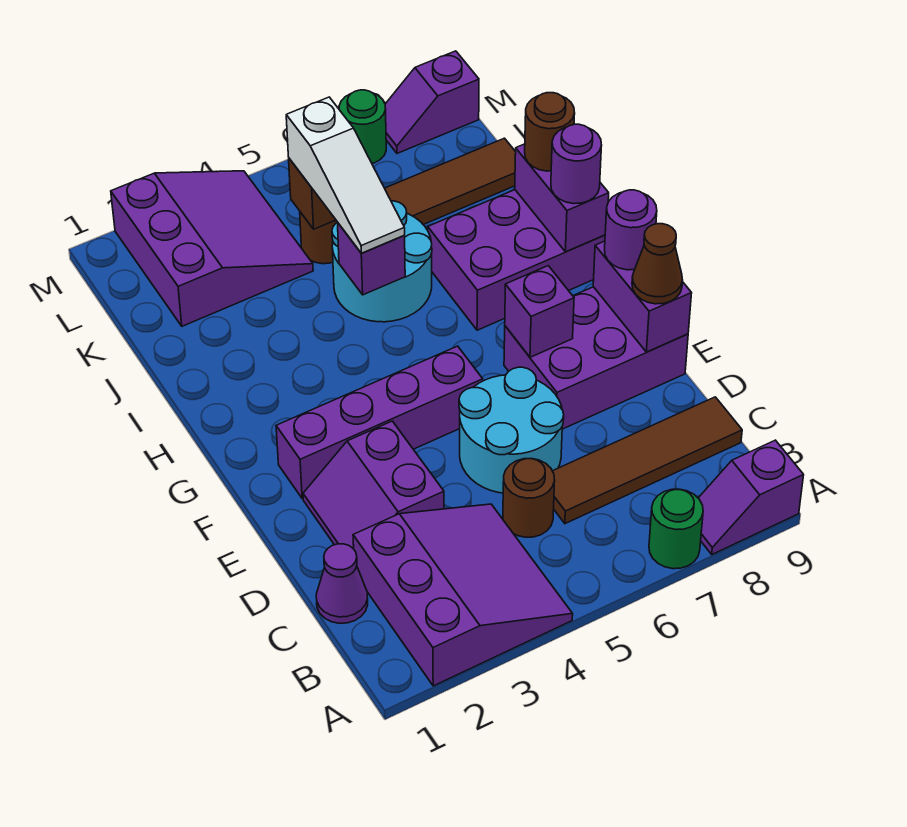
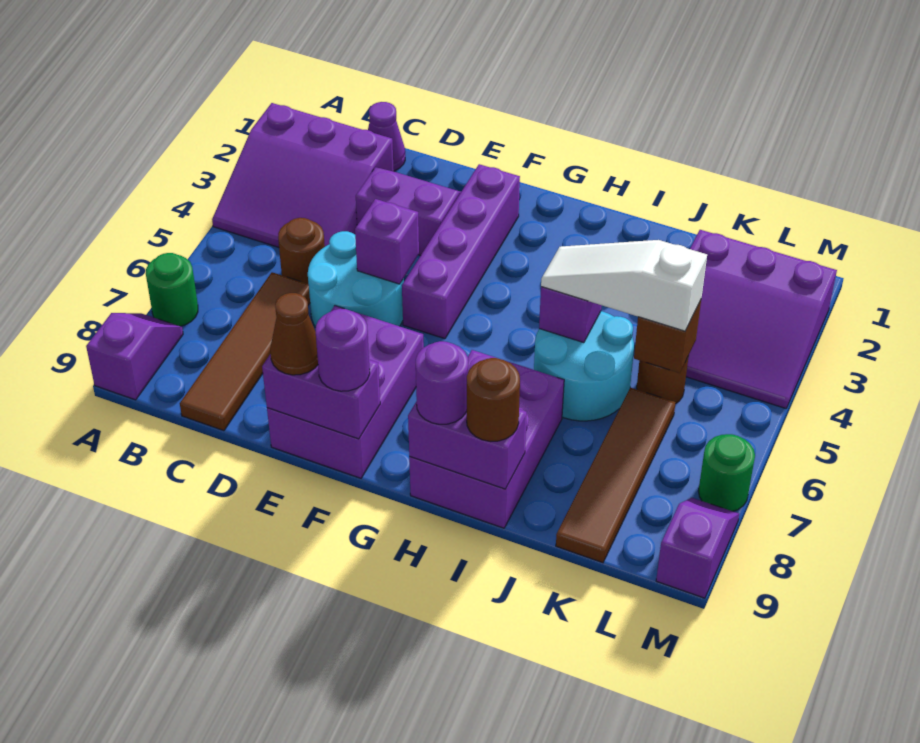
purple 1x1 brick [505,266,574,357] -> purple 1x1 brick moved to [355,199,419,284]

